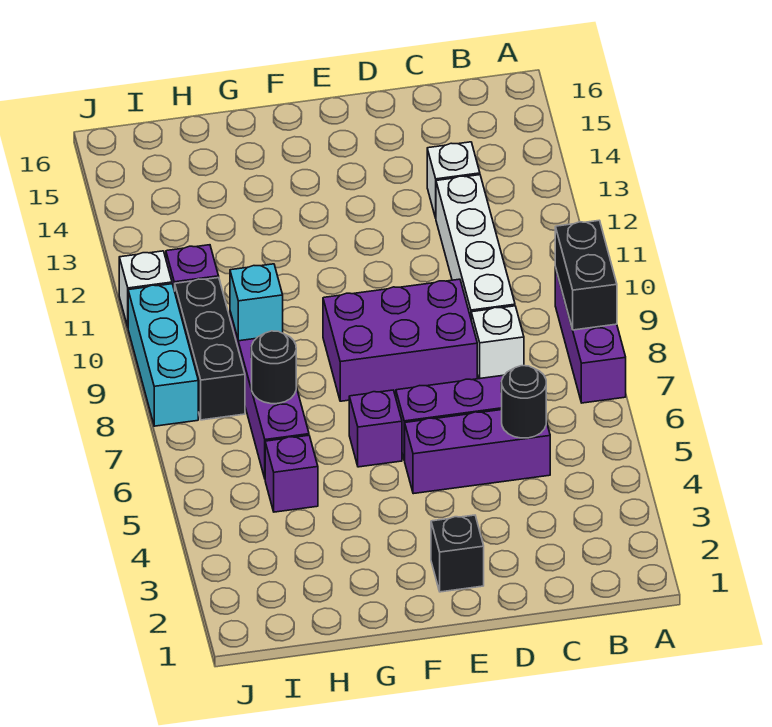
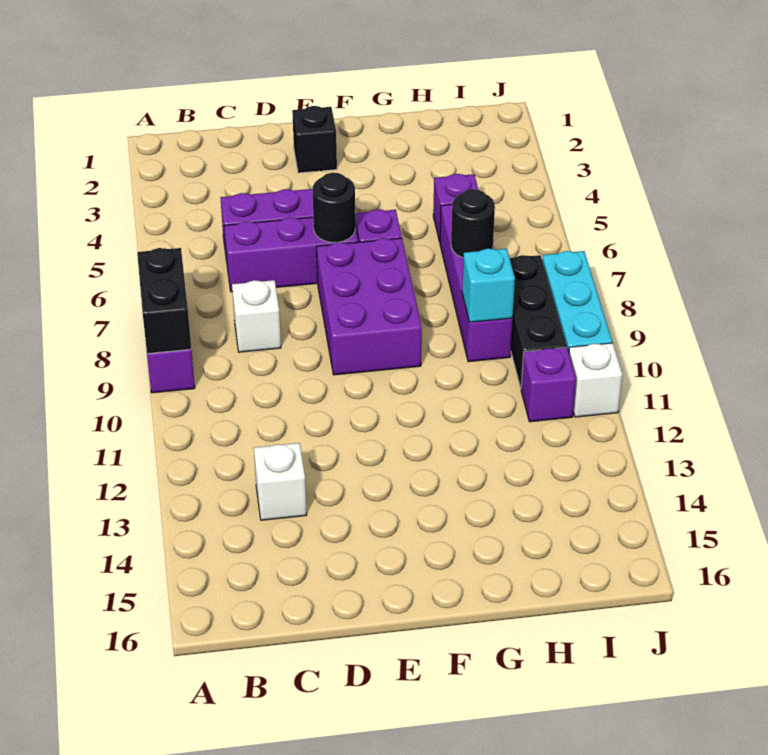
black 1x1 round brick [502,366,546,438] -> black 1x1 round brick moved to [313,173,355,242]
white 1x4 brick [436,175,515,317] -> none
purple 2x3 brick [323,279,477,401] -> purple 2x3 brick turned to [316,238,422,375]

